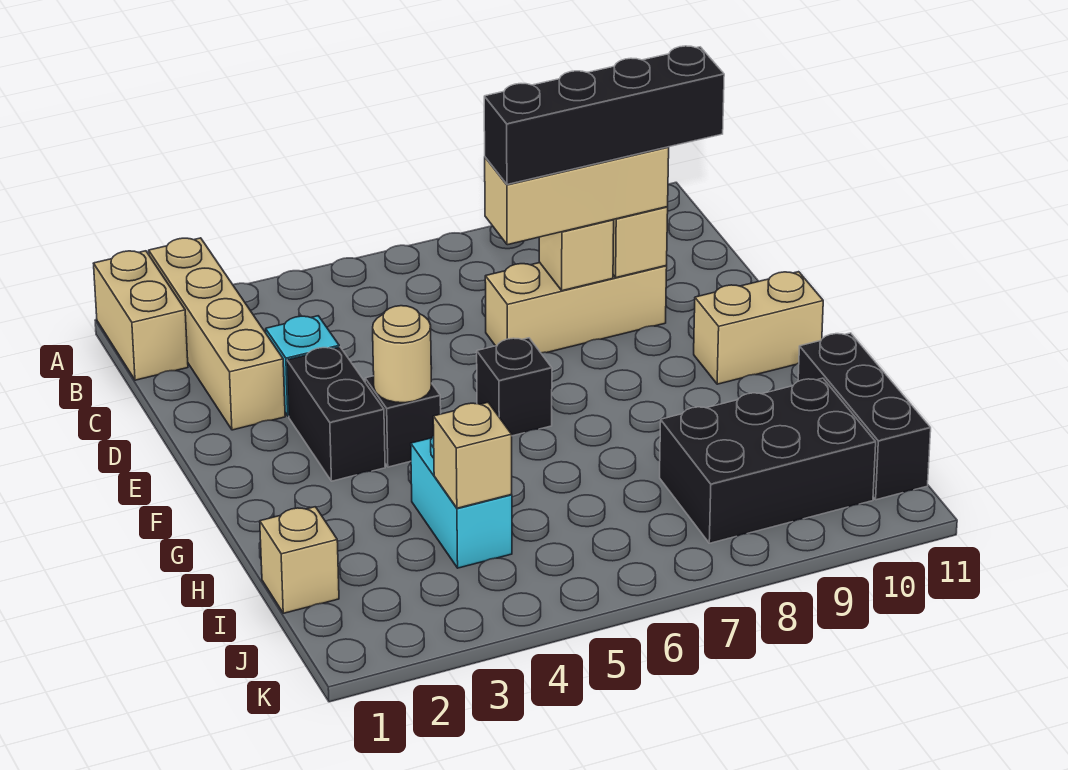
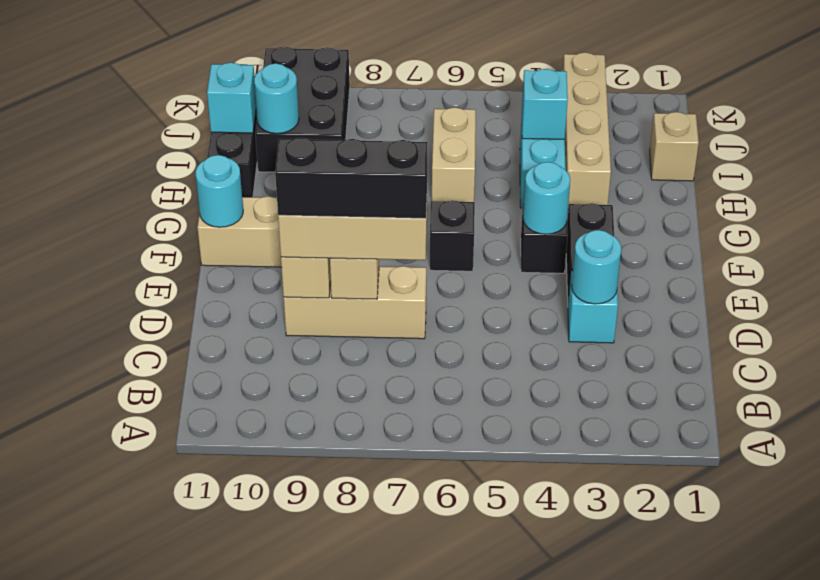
tan 1x2 brick [94,251,188,380] -> tan 1x2 brick moved to [432,107,476,202]
tan 1x4 brick [149,238,285,430] -> tan 1x4 brick moved to [563,53,611,209]
none -> cyan 1x1 round brick [572,230,621,304]
black 1x4 brick [484,46,724,185] -> black 1x3 brick [275,138,428,218]
tan 1x1 round brick [373,306,431,403] -> cyan 1x1 round brick [523,162,570,234]
none -> cyan 1x1 round brick [195,155,243,227]
tan 1x1 brick [433,403,512,508] -> cyan 1x1 brick [522,69,568,139]
black 2x3 brick [660,378,876,543] -> black 2x3 brick turned to [255,47,350,172]
none -> cyan 1x1 round brick [254,63,299,134]
none -> cyan 1x1 brick [207,63,256,133]

